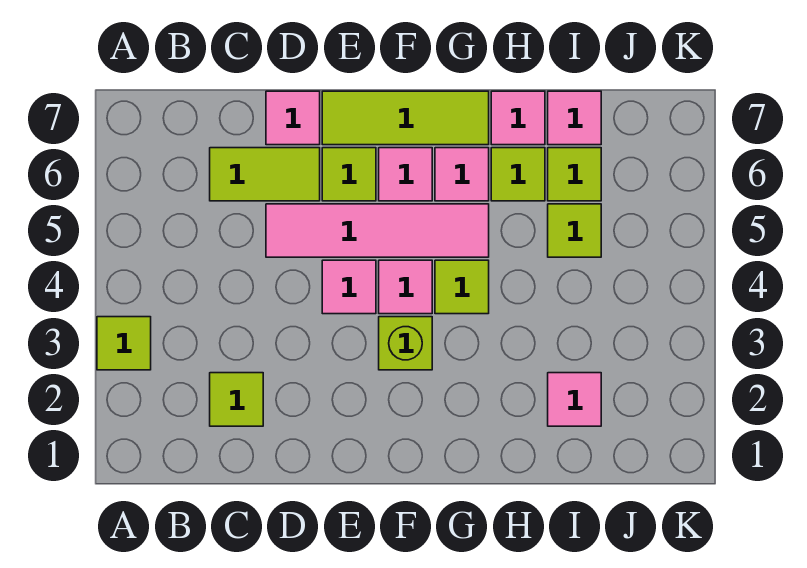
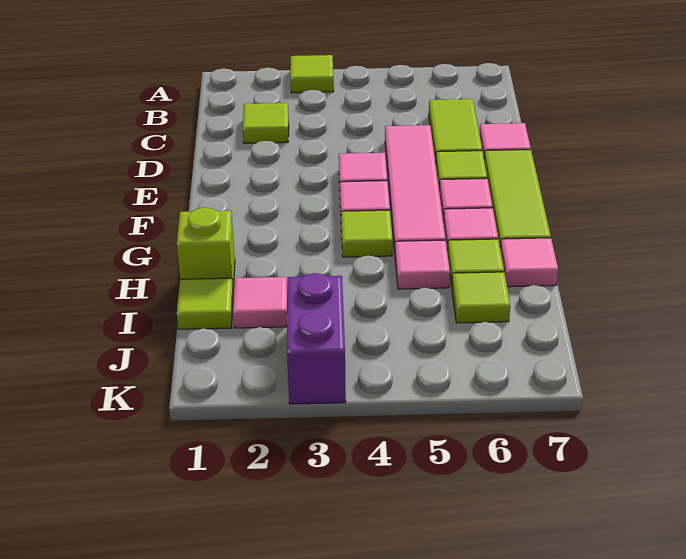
lime 1x1 brick [379,317,432,370] -> lime 1x1 brick moved to [177,208,235,289]
lime 1x1 tile [548,204,601,257] -> lime 1x1 tile moved to [177,278,233,329]
pink 1x1 tile [548,91,601,145] -> pink 1x1 tile moved to [395,240,450,289]
none -> purple 1x2 brick [287,273,346,404]

